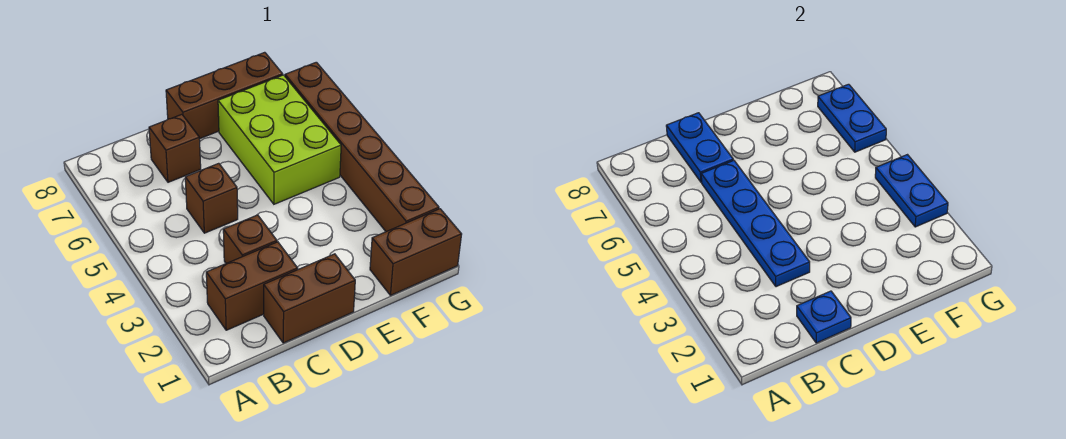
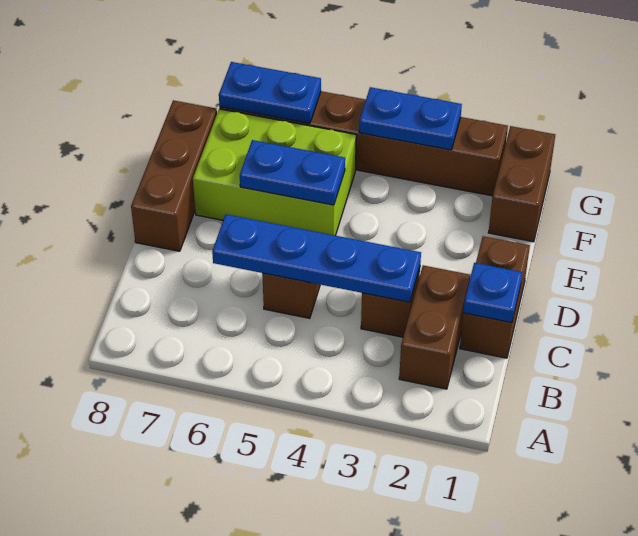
brown 1x1 brick [149,114,201,182] -> none
blue 1x2 plate [666,113,733,182] -> blue 1x2 plate moved to [240,140,345,205]

